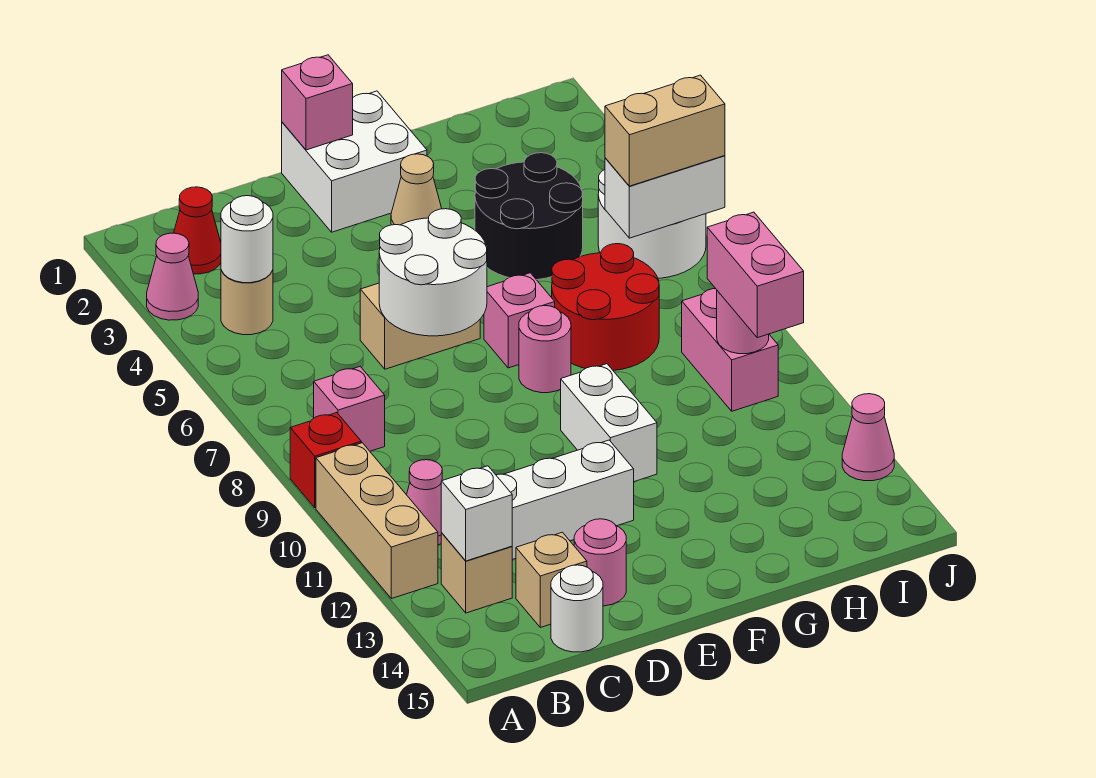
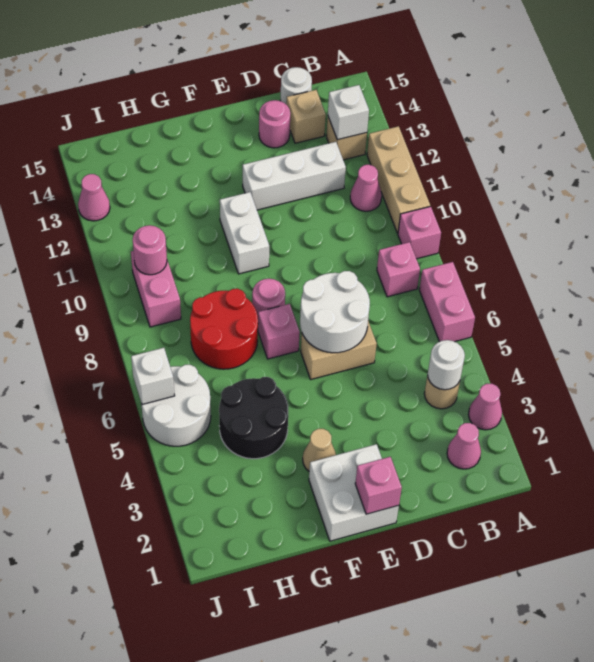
red 1x1 brick [290,413,361,508] -> pink 1x1 brick [398,206,441,259]
red 1x1 cone [174,187,221,274] -> pink 1x1 cone [447,423,481,469]
white 1x2 brick [605,156,725,238] -> white 1x1 brick [131,348,175,404]
tan 1x2 brick [605,75,725,186] -> none
pink 1x2 brick [707,212,804,338] -> pink 1x2 brick moved to [419,262,475,342]

